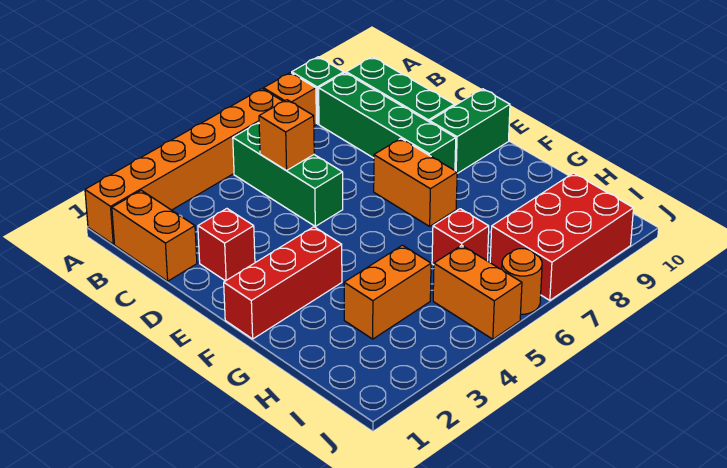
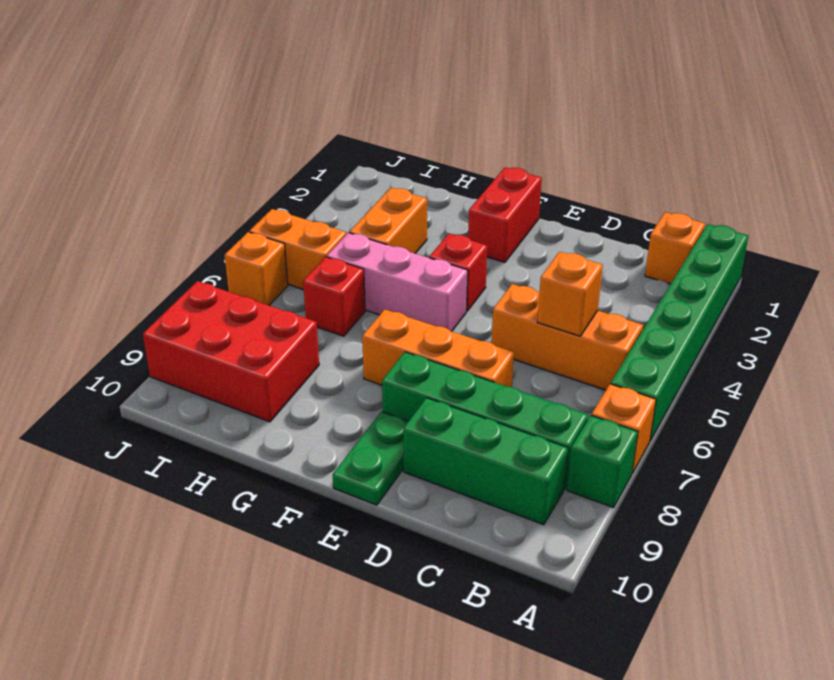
orange 1x6 brick [85,89,283,244] -> green 1x6 brick [611,224,748,441]
orange 1x2 brick [112,190,197,281] -> orange 1x1 brick [645,212,705,284]
green 1x3 brick [233,123,343,226] -> orange 1x3 brick [492,284,643,390]
red 1x1 brick [198,209,255,281] -> red 1x1 brick moved to [429,234,487,311]
orange 1x2 brick [374,139,457,226] -> orange 1x3 brick [362,309,514,387]
green 1x2 brick [430,89,510,173] -> green 1x2 plate [333,412,408,505]
red 1x3 brick [224,227,342,339] -> red 1x2 brick [468,167,542,262]
none -> pink 1x3 brick [327,233,468,331]
red 2x3 brick [490,173,633,300] -> red 2x3 brick turned to [143,281,319,422]
orange 1x1 round brick [502,249,542,314] -> orange 1x1 brick [225,232,288,305]

